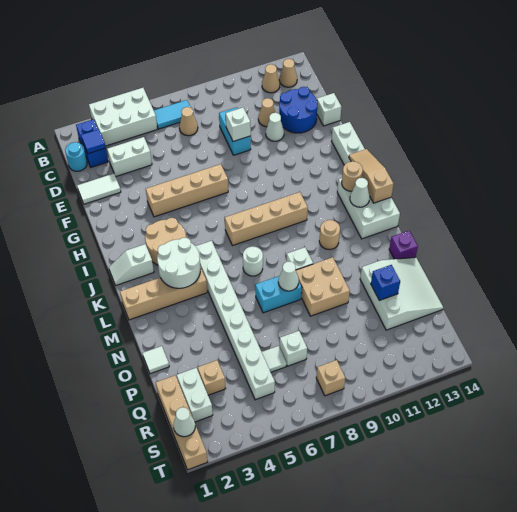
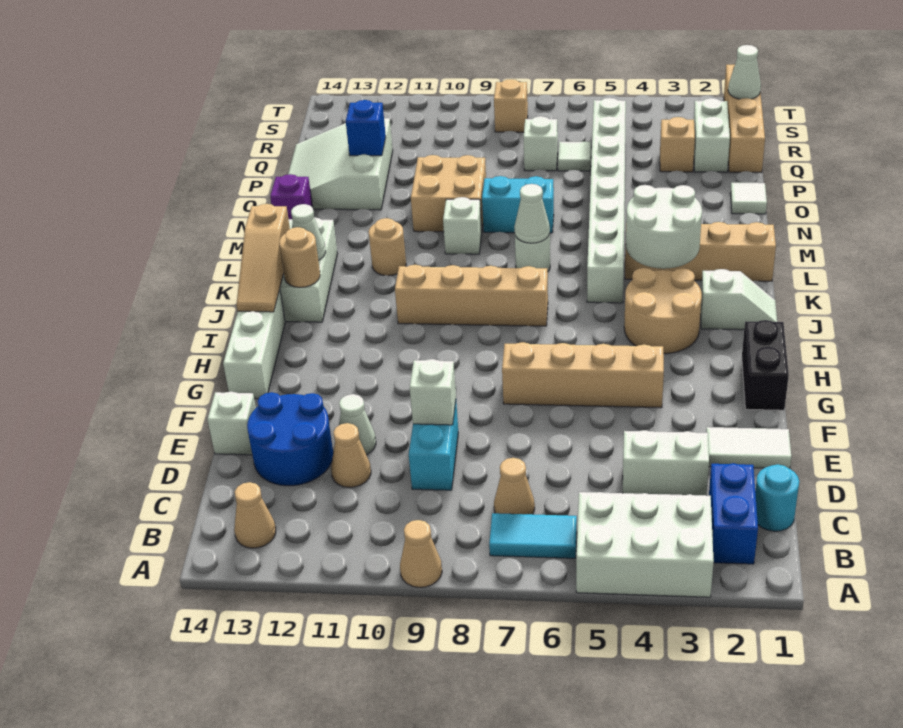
tan 1x1 cone [262,64,280,93] -> tan 1x1 cone moved to [400,520,442,587]
blue 1x1 tile [81,129,106,154] -> none
none -> black 1x2 brick [742,320,789,410]
white 1x1 cone [278,262,299,291] -> white 1x1 cone moved to [515,184,550,243]

